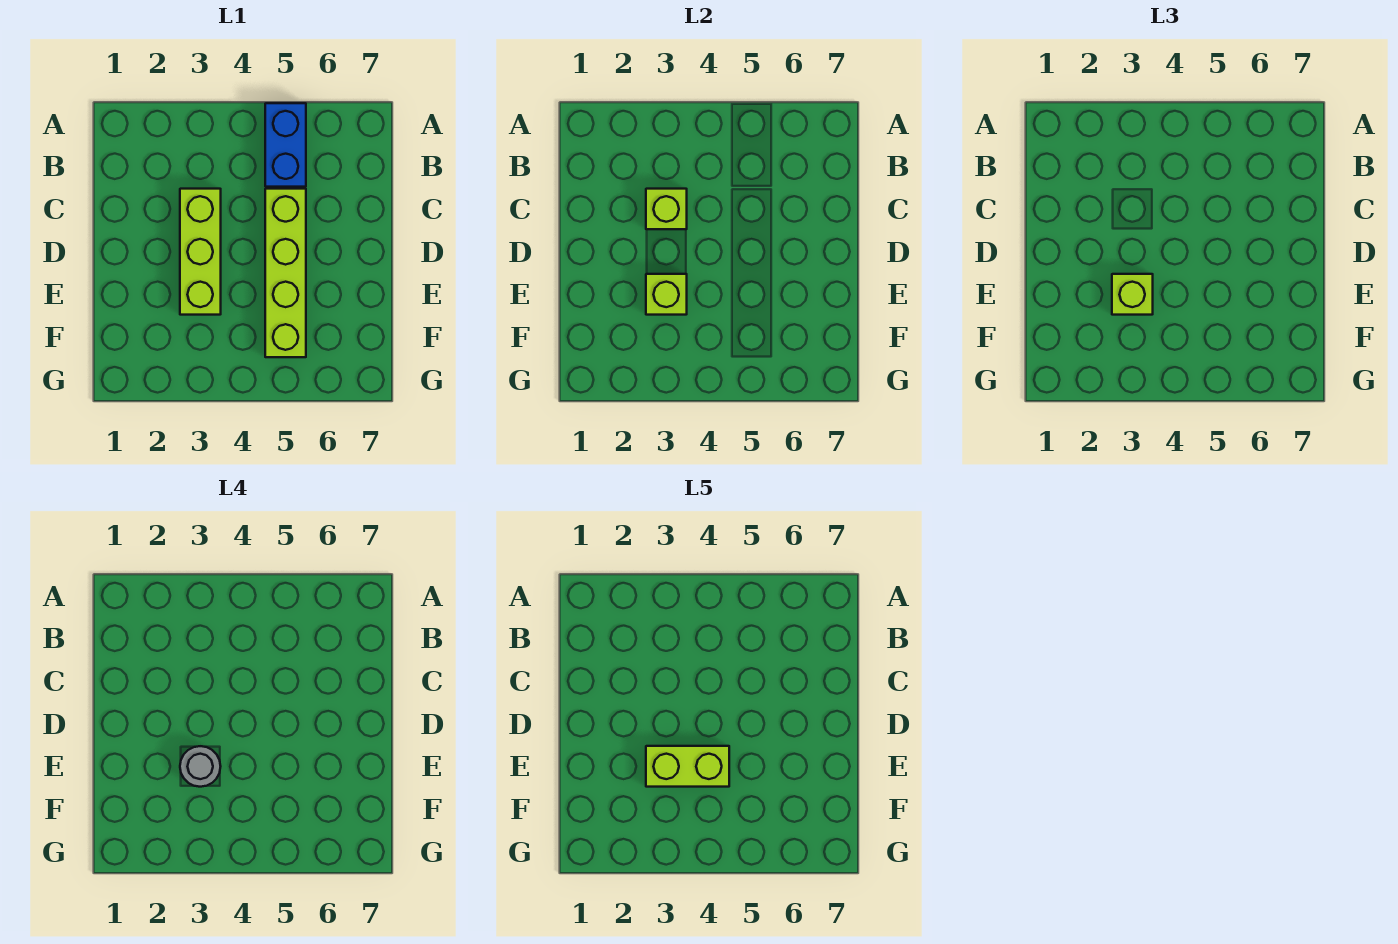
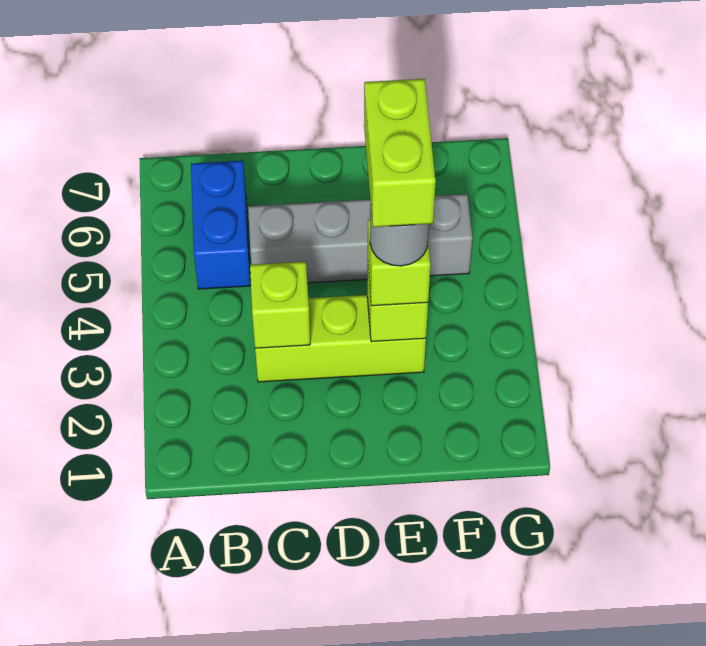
blue 1x2 brick [265,103,306,187] -> blue 1x2 brick turned to [191,161,250,289]
lime 1x4 brick [265,189,306,357] -> grey 1x4 brick [248,194,473,283]

